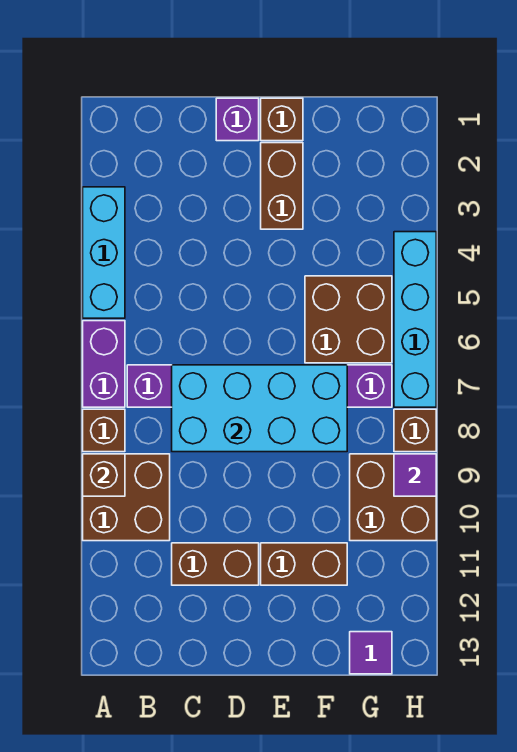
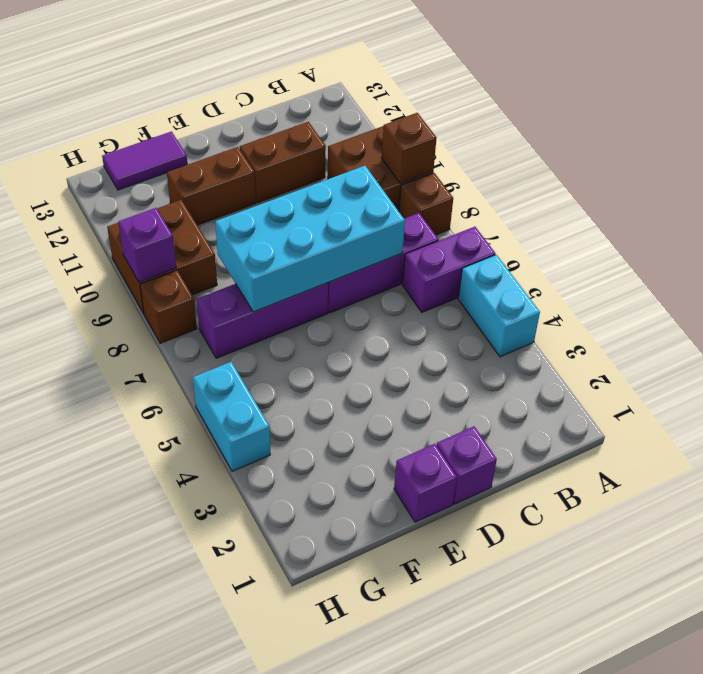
cyan 1x3 brick [83,187,125,318] -> cyan 1x2 brick [458,255,540,357]
purple 1x2 brick [83,321,125,407] -> purple 1x2 brick turned to [403,227,495,312]
brown 1x1 brick [261,98,303,141] -> purple 1x1 brick [394,444,457,522]
brown 1x2 brick [261,143,303,229] -> none
brown 2x2 brick [305,276,392,363] -> none
purple 1x1 tile [350,632,392,674] -> purple 1x2 tile [102,131,187,190]
cyan 1x4 brick [394,232,436,407] -> cyan 1x2 brick [193,362,270,471]
purple 1x1 tile [394,454,436,496] -> purple 1x1 brick [118,208,176,282]

